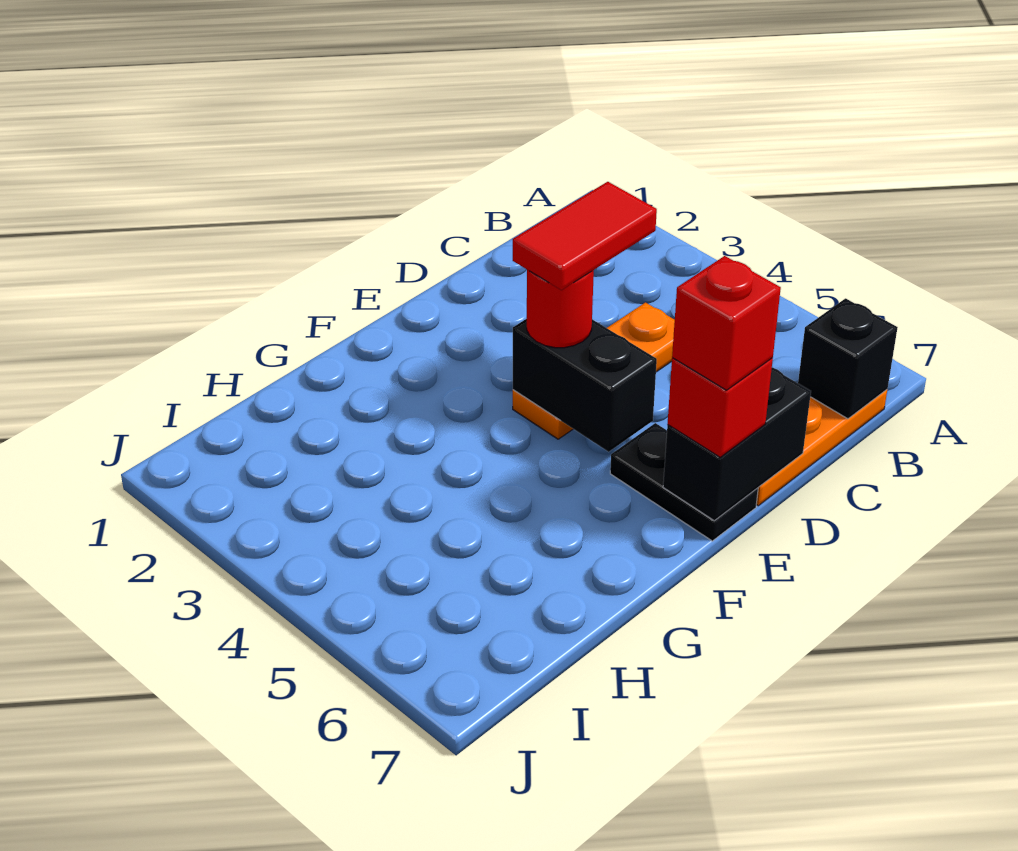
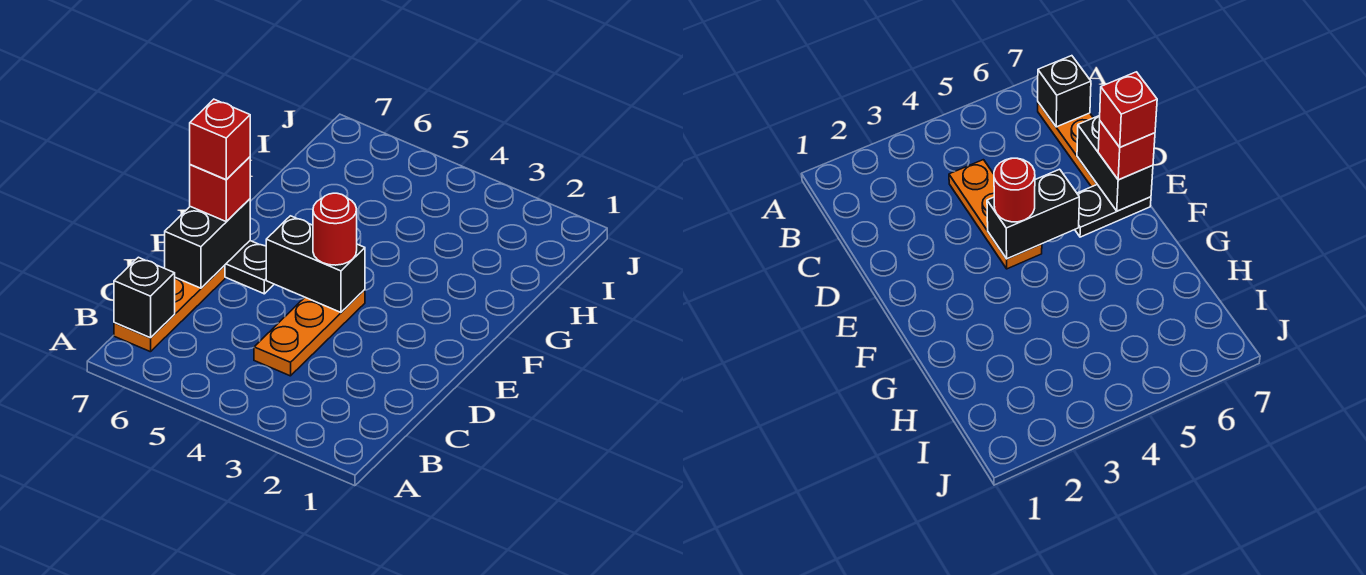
red 1x2 tile [513,182,657,290] -> none

